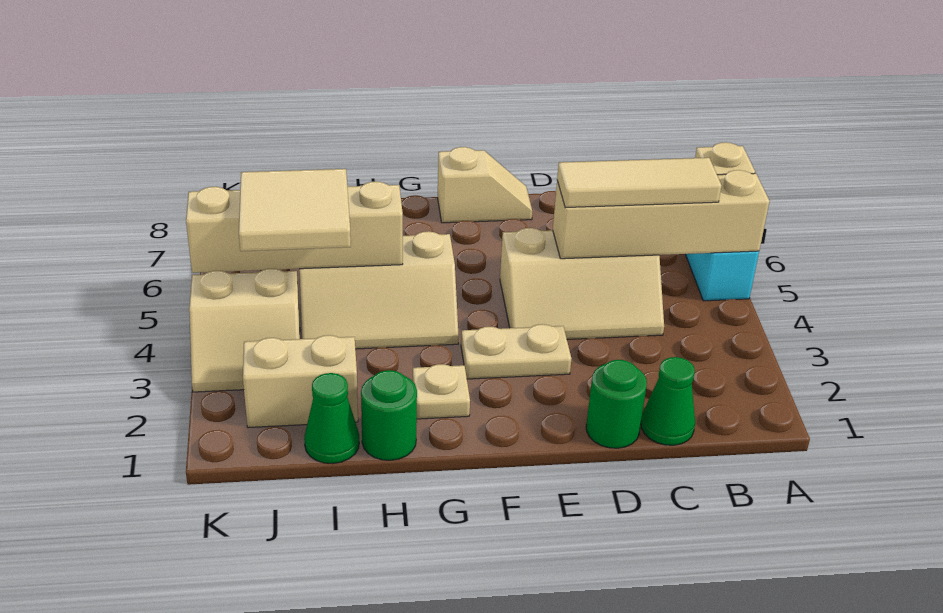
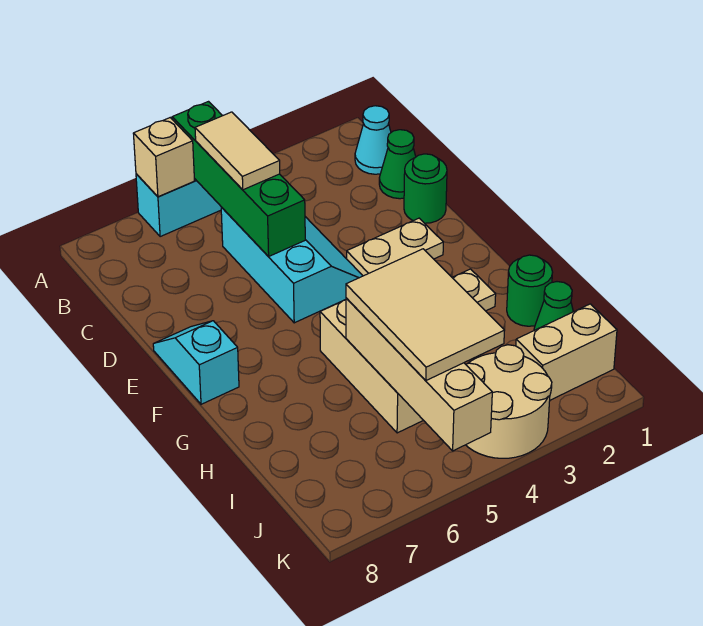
tan 1x4 brick [553,170,770,259] -> green 1x4 brick [172,102,305,257]
none -> cyan 1x1 cone [355,106,391,174]
tan 1x3 tile [557,158,722,208] -> tan 1x2 tile [195,112,280,190]
tan 2x3 slope [500,228,664,339] -> cyan 2x3 slope [221,207,363,323]
tan 1x2 plate [461,324,571,379] -> tan 1x2 plate turned to [347,218,443,276]
tan 1x2 slope [438,147,532,223] -> cyan 1x2 slope [153,321,239,404]
tan 1x2 brick [243,335,358,428] -> tan 1x2 brick turned to [516,304,617,400]
tan 2x2 tile [239,169,351,251] -> tan 2x3 tile [346,249,505,380]
tan 2x2 slope [189,269,300,392] -> tan 2x2 round brick [466,345,552,458]

